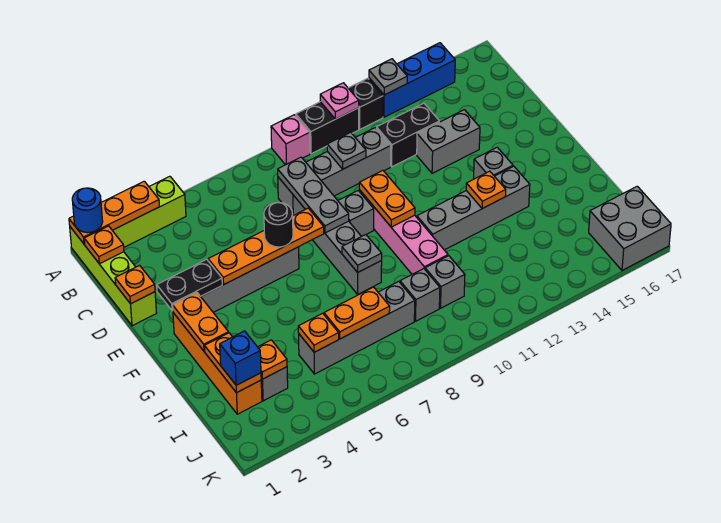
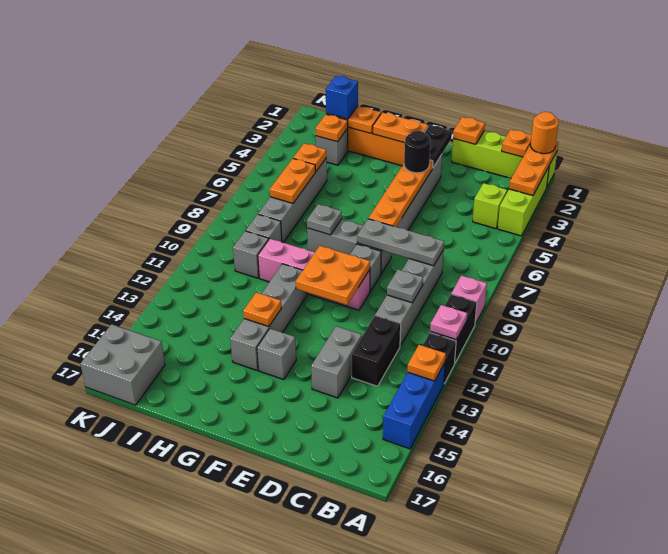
blue 1x1 round brick [72,188,103,233] -> orange 1x1 round brick [530,112,559,154]
grey 1x1 plate [369,59,407,95] -> orange 1x1 plate [408,345,446,381]
none -> lime 1x1 brick [473,183,507,229]
black 1x1 round brick [264,203,293,247] -> black 1x1 round brick moved to [404,131,430,173]
orange 1x2 plate [359,171,415,227] -> orange 2x2 plate [296,246,370,305]

